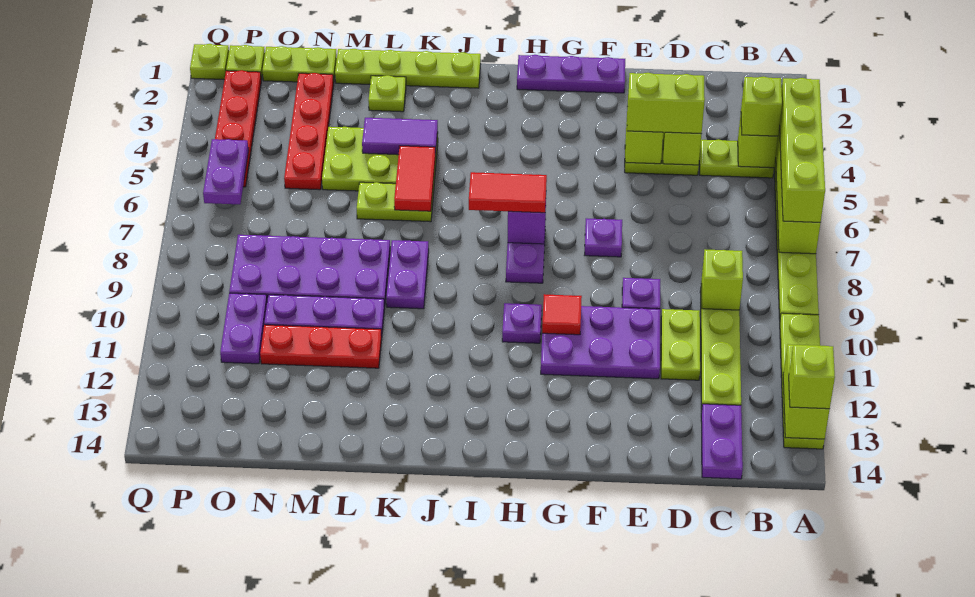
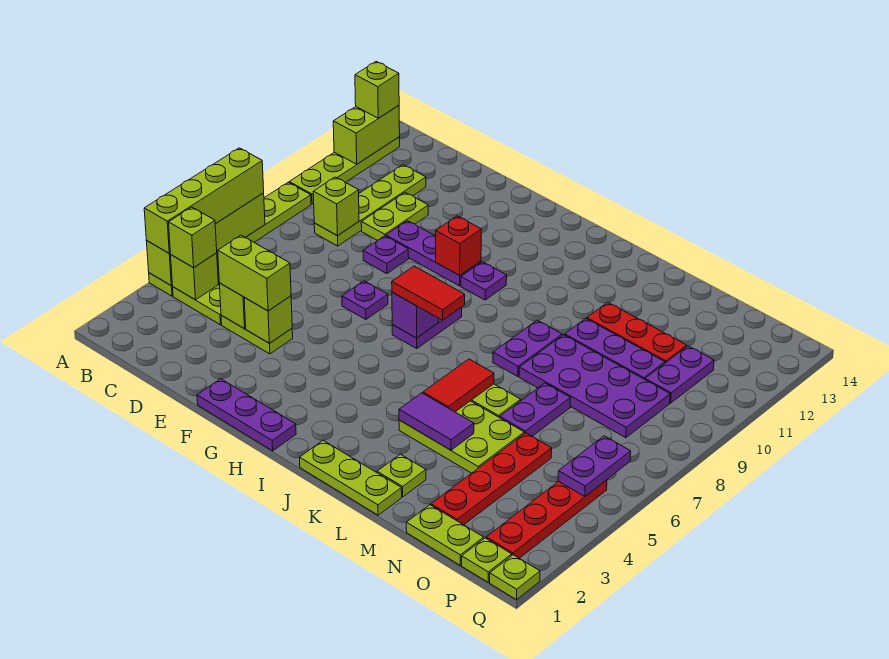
purple 1x2 plate [701,404,743,479] -> purple 1x2 plate moved to [500,383,571,436]
purple 2x3 plate [541,306,660,379] -> purple 1x3 plate [386,221,481,286]
red 1x1 tile [542,294,582,335] -> red 1x1 brick [436,216,481,275]
lime 1x4 plate [335,49,481,88] -> lime 1x3 plate [299,441,402,515]

